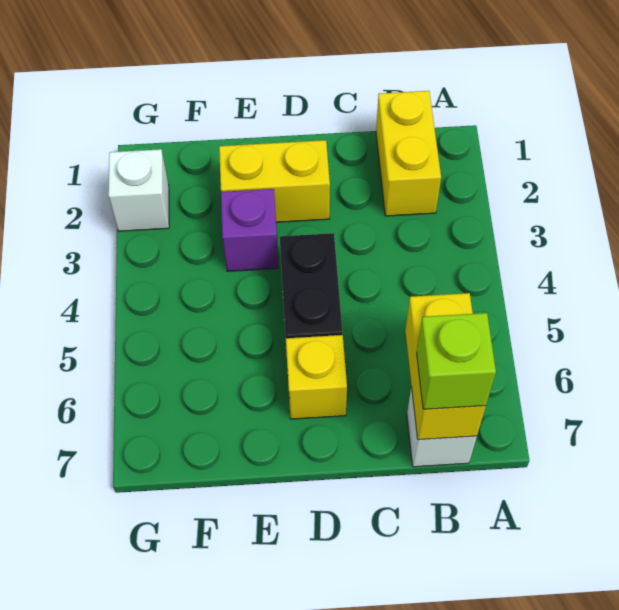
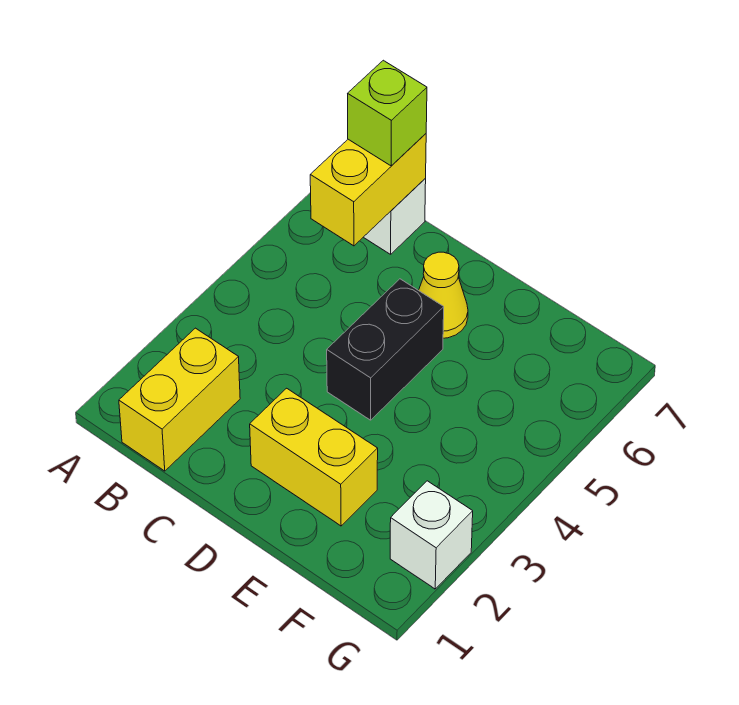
yellow 1x1 brick [286,335,347,419] -> yellow 1x1 cone [419,252,468,338]
purple 1x1 brick [221,189,279,271] -> none

